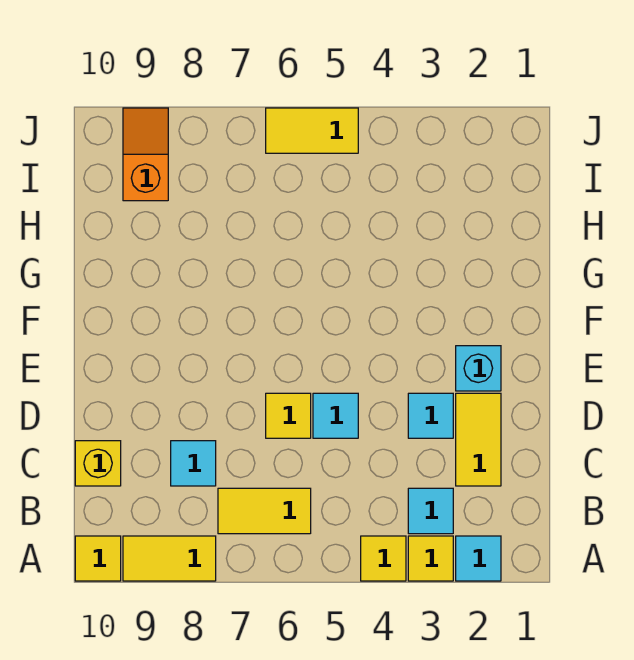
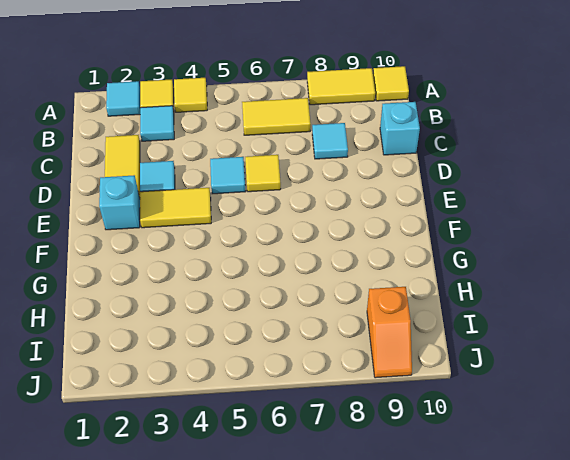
yellow 1x1 brick [75,441,121,486] -> cyan 1x1 brick [380,102,420,155]
yellow 1x2 tile [266,108,358,153] -> yellow 1x2 tile moved to [140,188,211,228]

